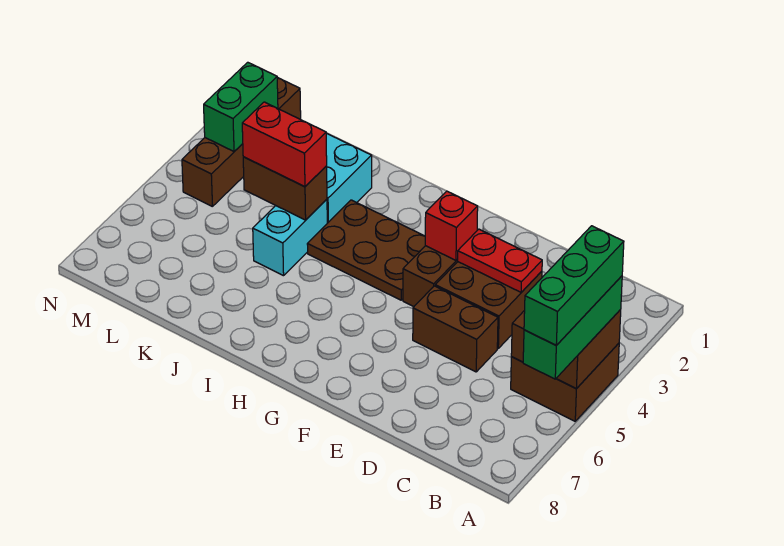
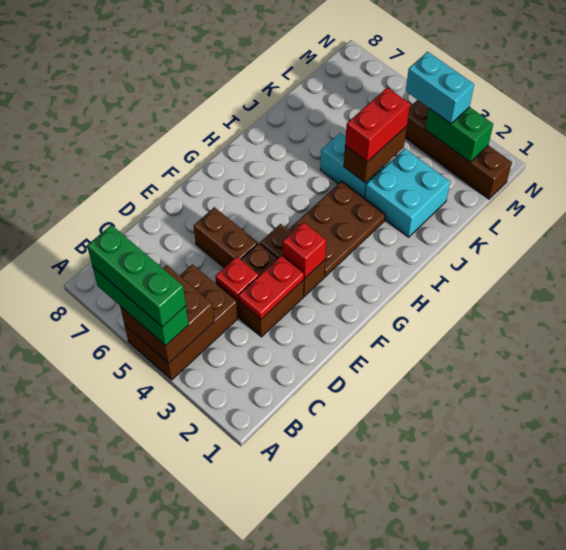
brown 2x2 brick [511,343,619,421] -> brown 2x3 brick [125,264,238,380]
none -> red 1x1 plate [215,257,259,300]
brown 1x2 brick [413,286,498,372] -> brown 1x2 brick turned to [194,207,258,267]
none -> cyan 1x2 brick [406,52,474,124]

